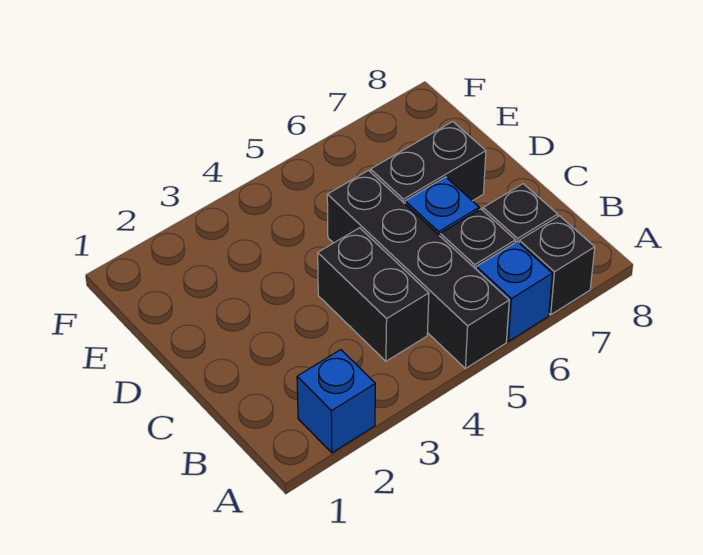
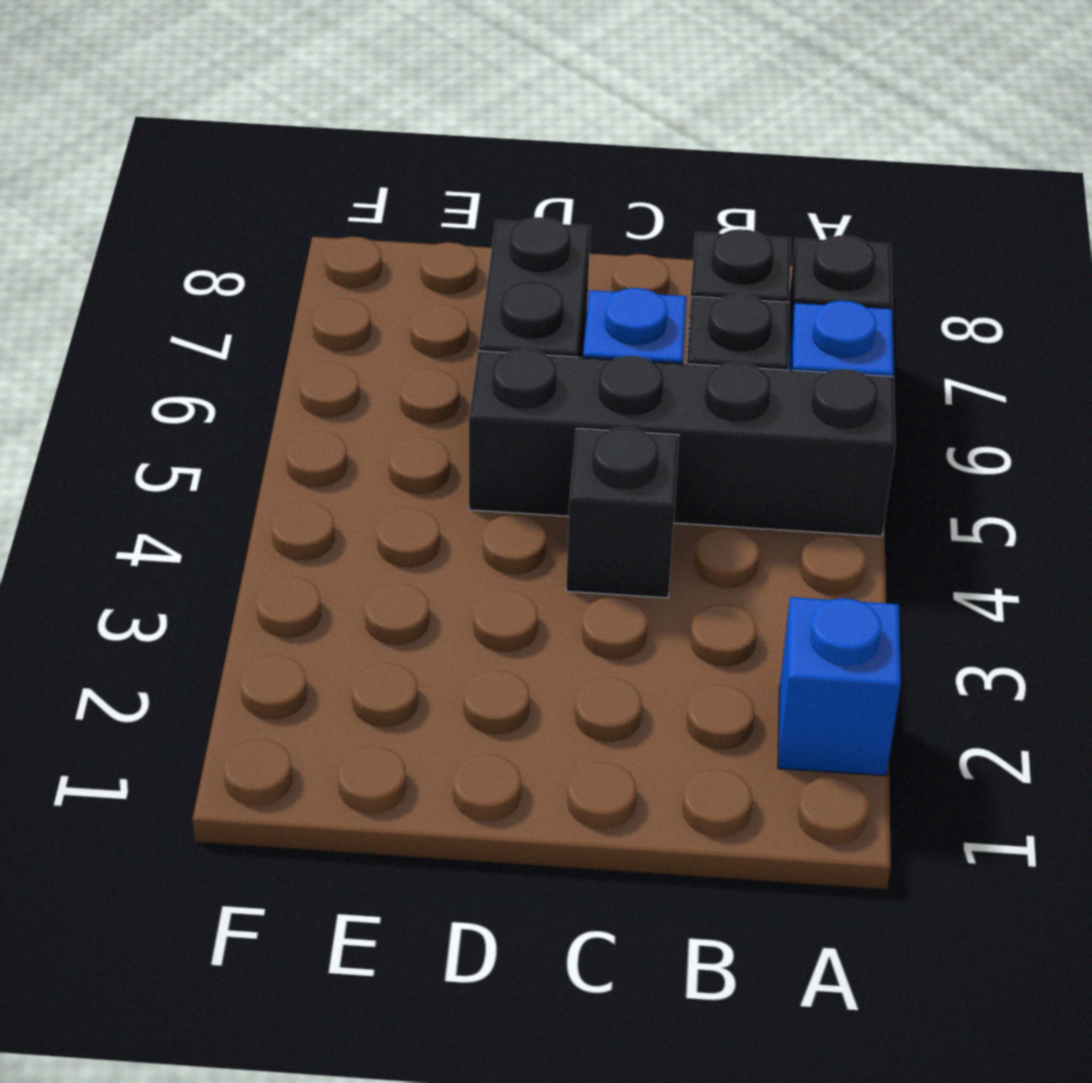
black 1x2 brick [318,228,429,361] -> black 1x1 brick [566,428,679,598]

